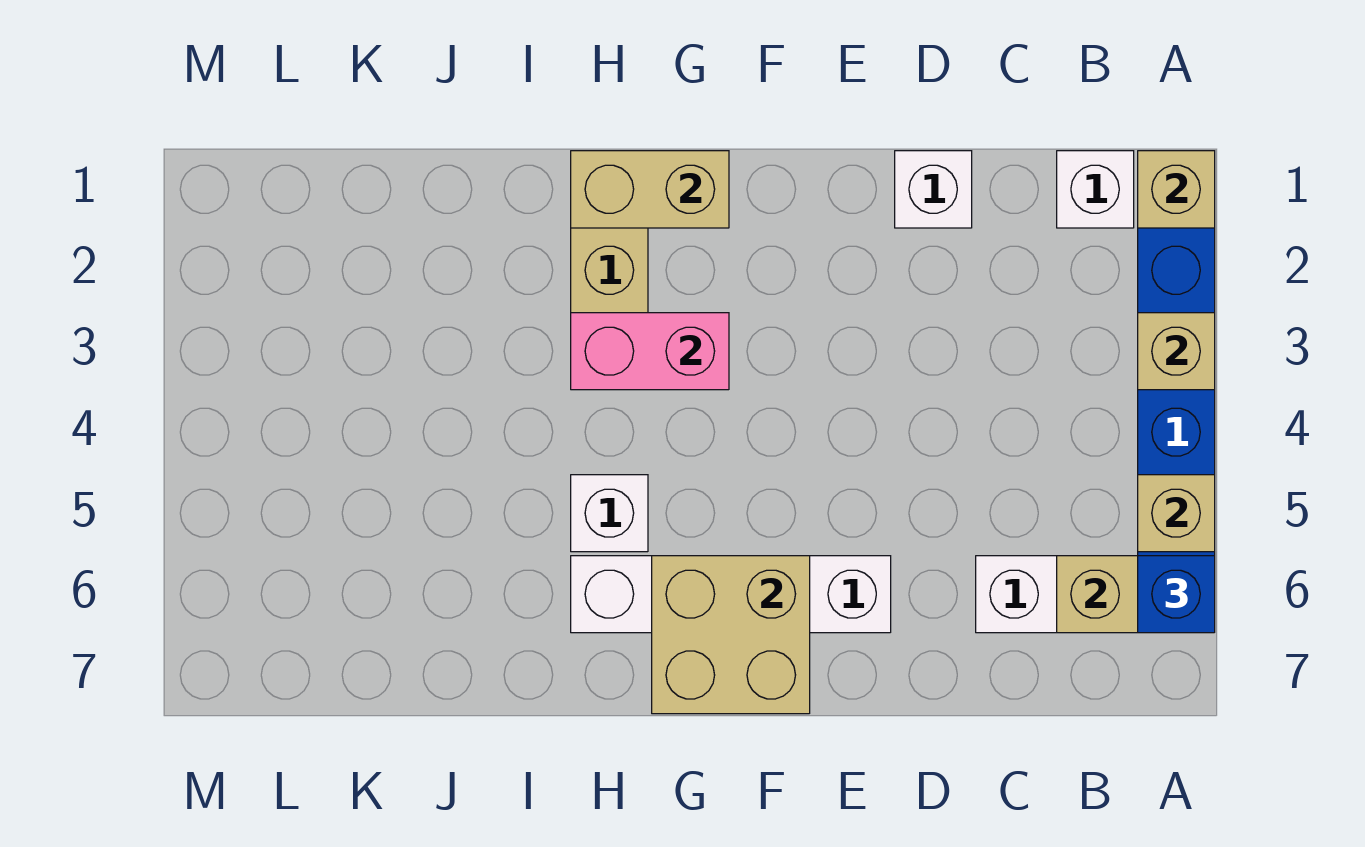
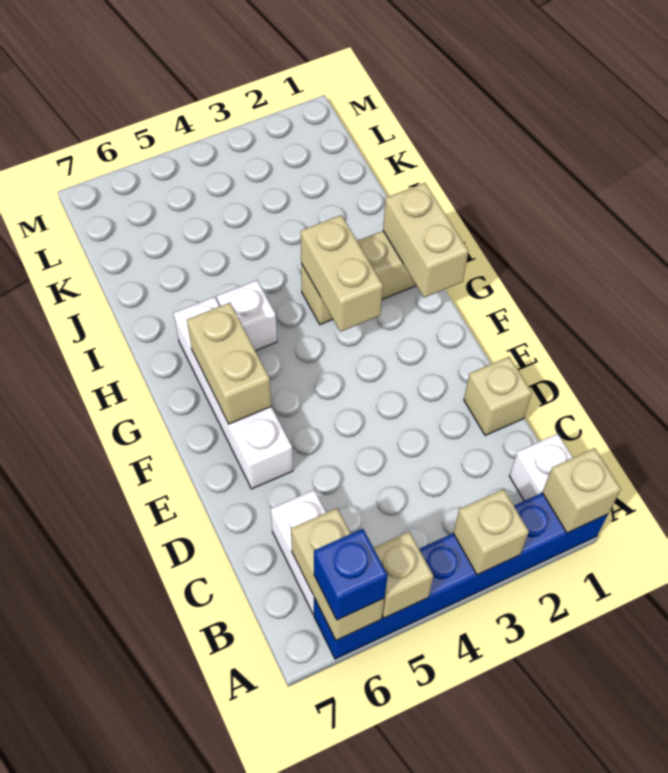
white 1x1 brick [895,151,972,228] -> tan 1x1 brick [464,357,532,436]
tan 2x2 brick [652,556,810,714] -> tan 1x2 brick [187,303,272,424]
pink 1x2 brick [571,313,729,390] -> tan 1x2 brick [301,215,383,332]

